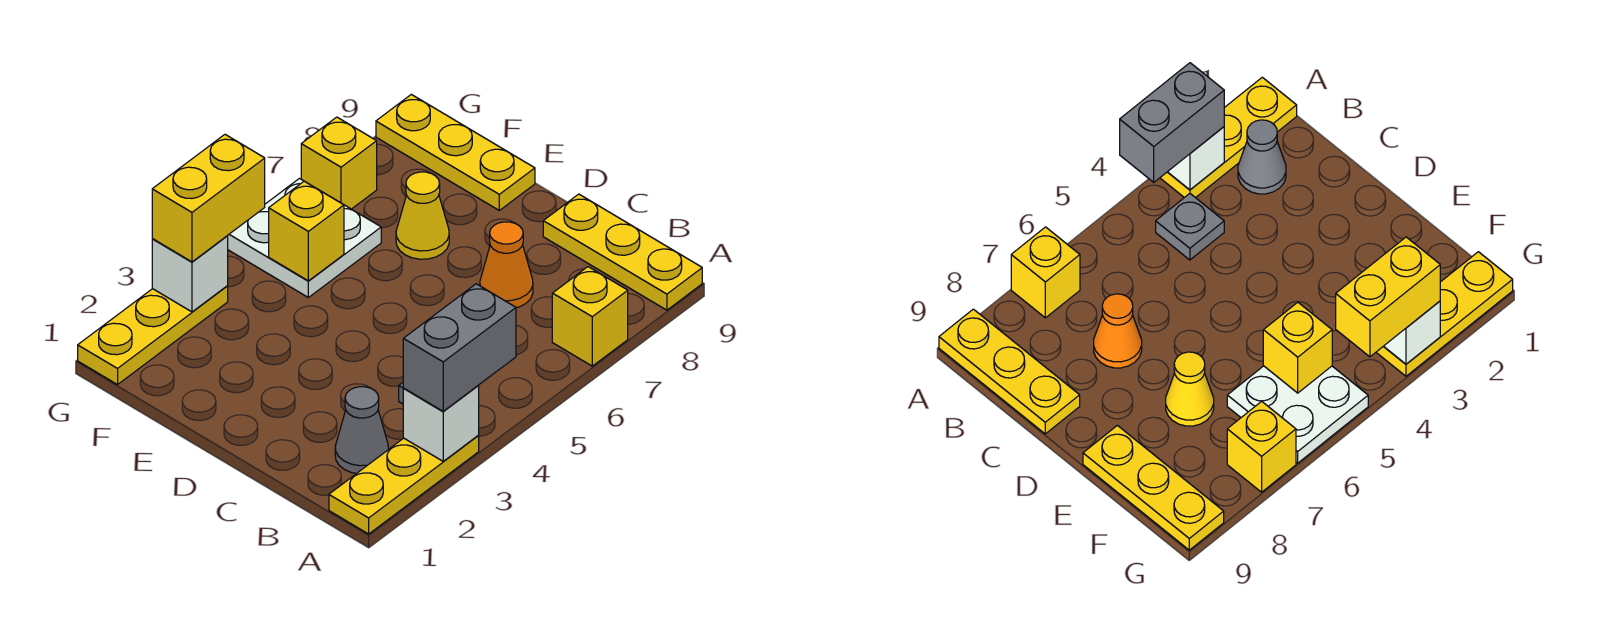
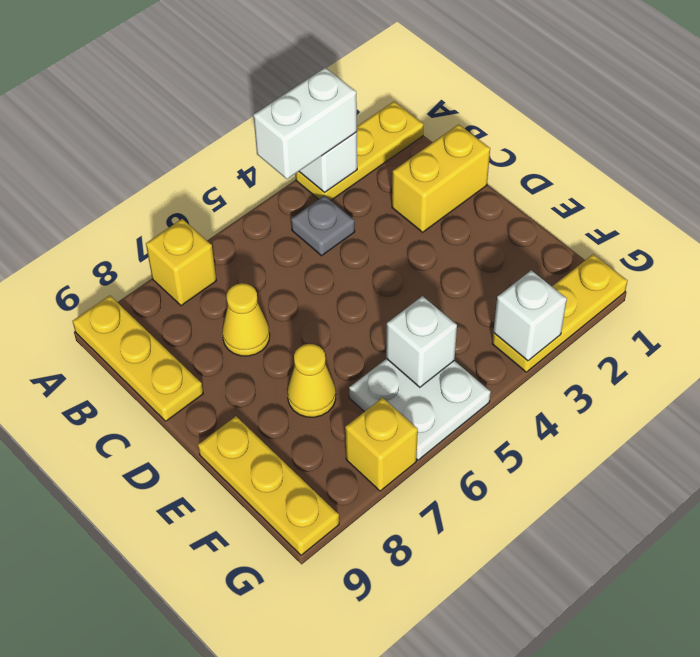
grey 1x2 brick [403,284,516,411] -> white 1x2 brick [254,68,357,179]
grey 1x1 cone [335,387,388,473] -> none
orange 1x1 cone [480,222,533,308] -> yellow 1x1 cone [222,283,270,356]
yellow 1x1 brick [269,181,344,281] -> white 1x1 brick [386,296,457,387]
yellow 1x2 brick [152,135,265,262] -> yellow 1x2 brick moved to [392,124,490,232]

